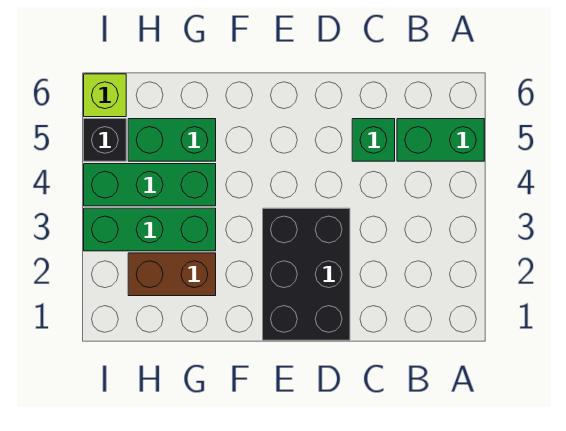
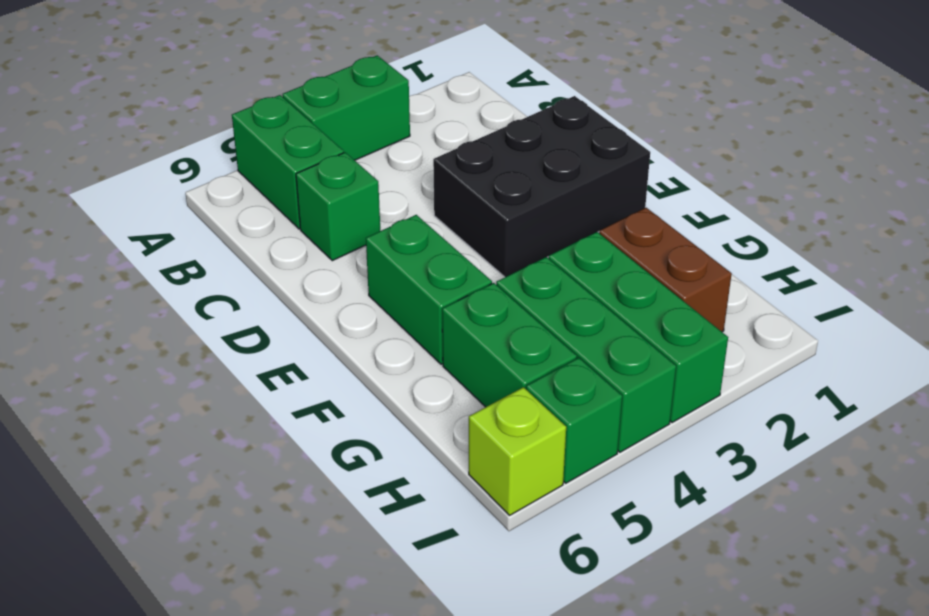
none -> green 1x2 brick [283,55,410,160]
none -> green 1x2 brick [366,215,492,364]
black 1x1 brick [84,119,126,161] -> green 1x1 brick [526,358,622,483]

